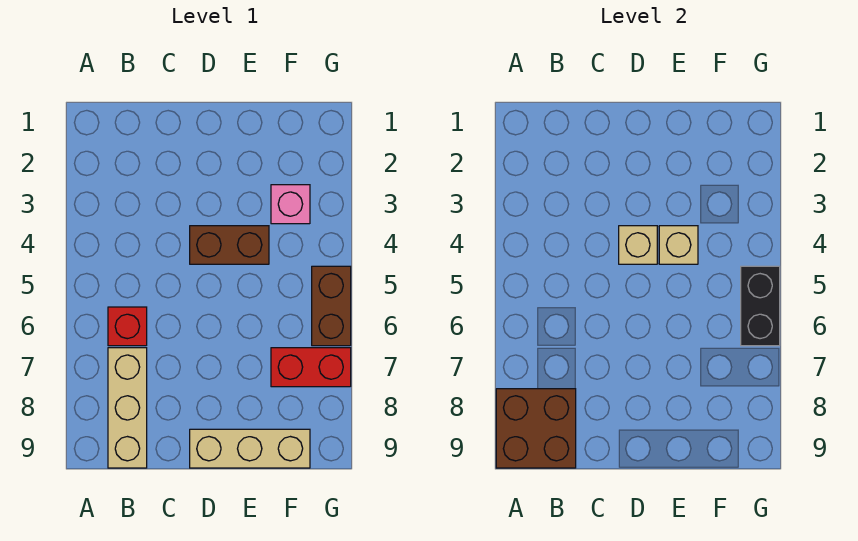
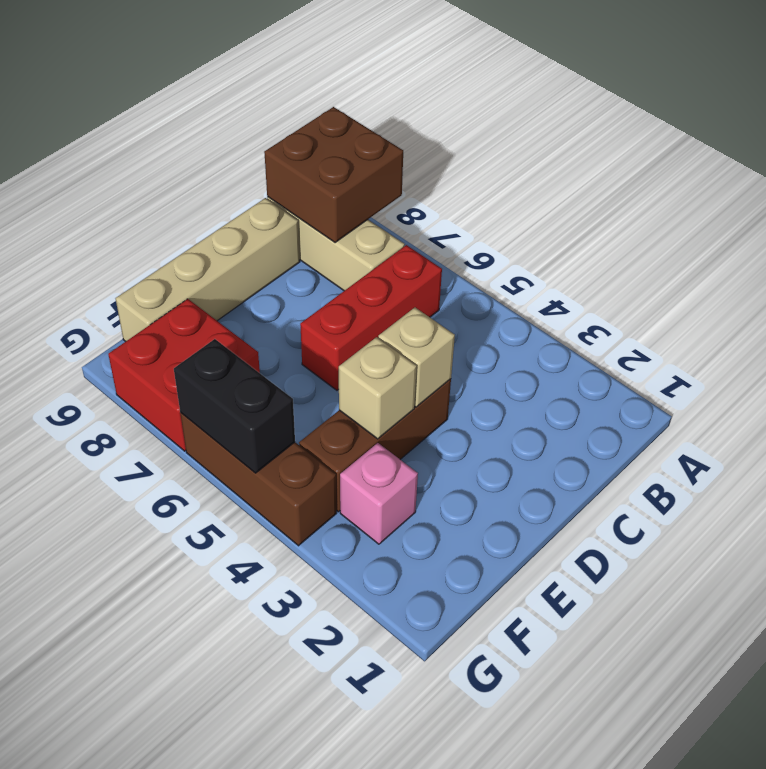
red 1x1 brick [108,307,147,346] -> red 1x3 brick [300,245,442,390]
brown 1x2 brick [190,226,269,264] -> brown 1x3 brick [299,379,451,512]
tan 1x3 brick [190,429,310,468] -> tan 1x4 brick [116,198,300,342]
red 1x2 brick [271,348,351,387] -> red 2x2 brick [108,299,260,451]
brown 1x2 brick [312,266,351,346] -> brown 1x3 brick [180,412,337,546]

